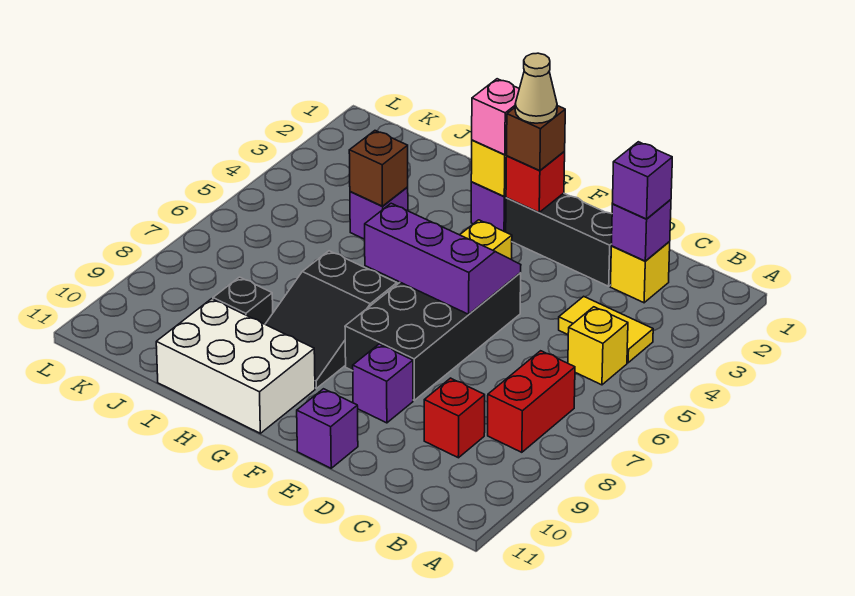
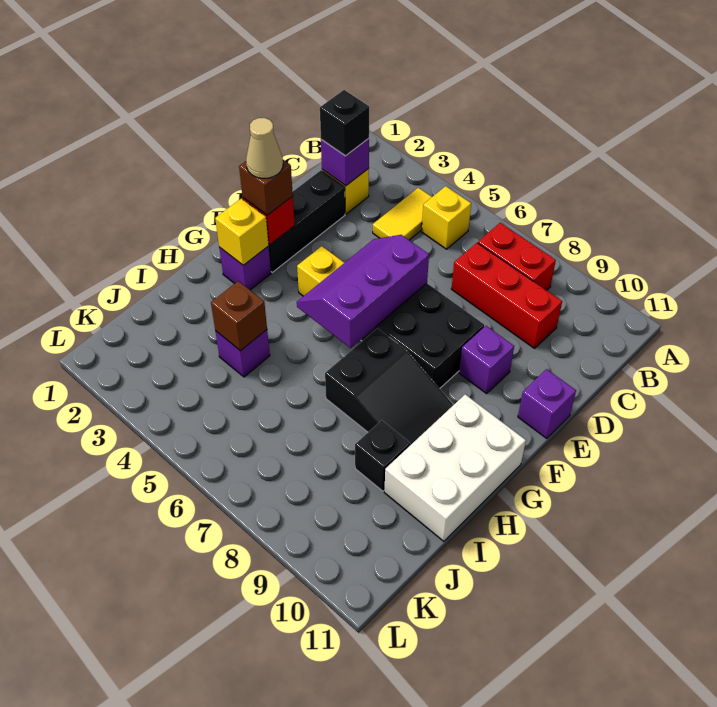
purple 1x1 brick [612,142,672,219] -> black 1x1 brick [320,90,369,156]
red 1x1 brick [424,378,485,458] -> red 1x3 brick [451,243,562,348]
pink 1x1 brick [472,79,519,155] -> none

